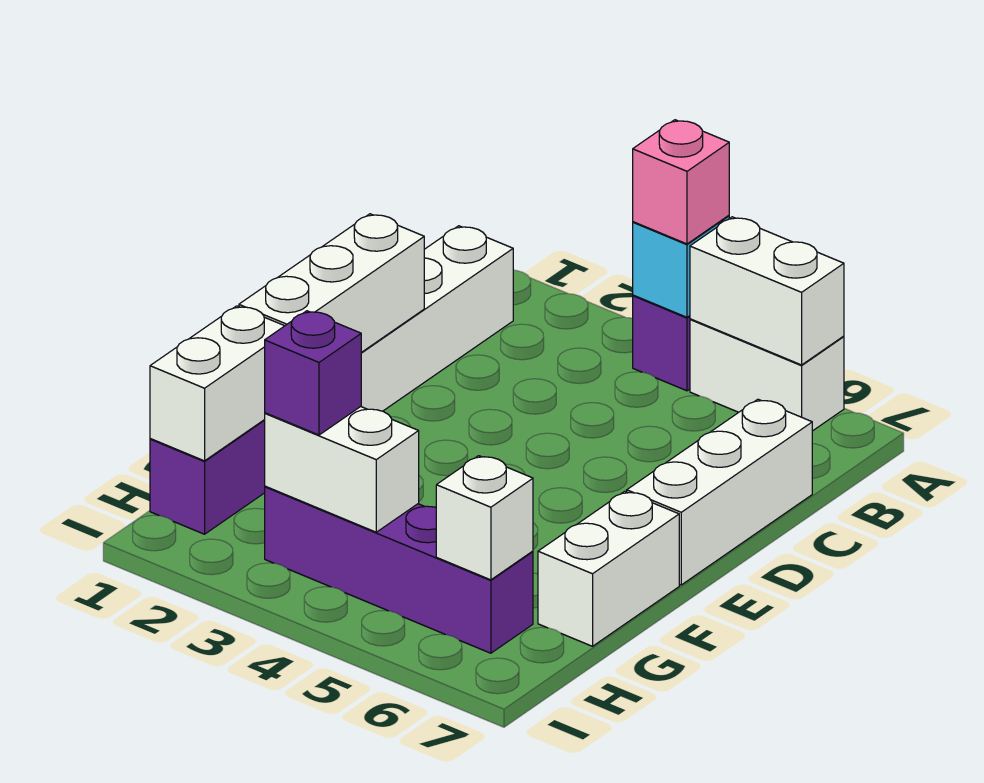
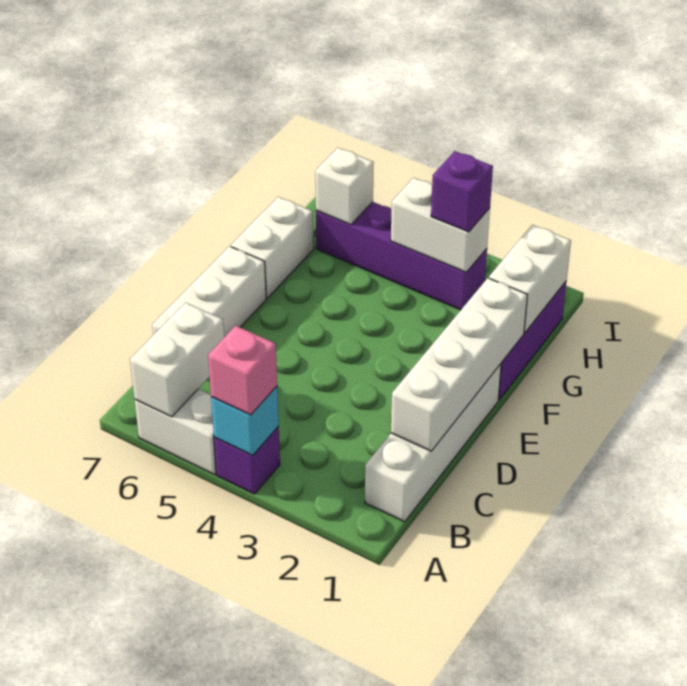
white 1x2 brick [690,217,844,365] -> white 1x2 brick turned to [130,303,224,417]
white 1x3 brick [239,214,424,353] -> white 1x4 brick [391,278,527,451]

